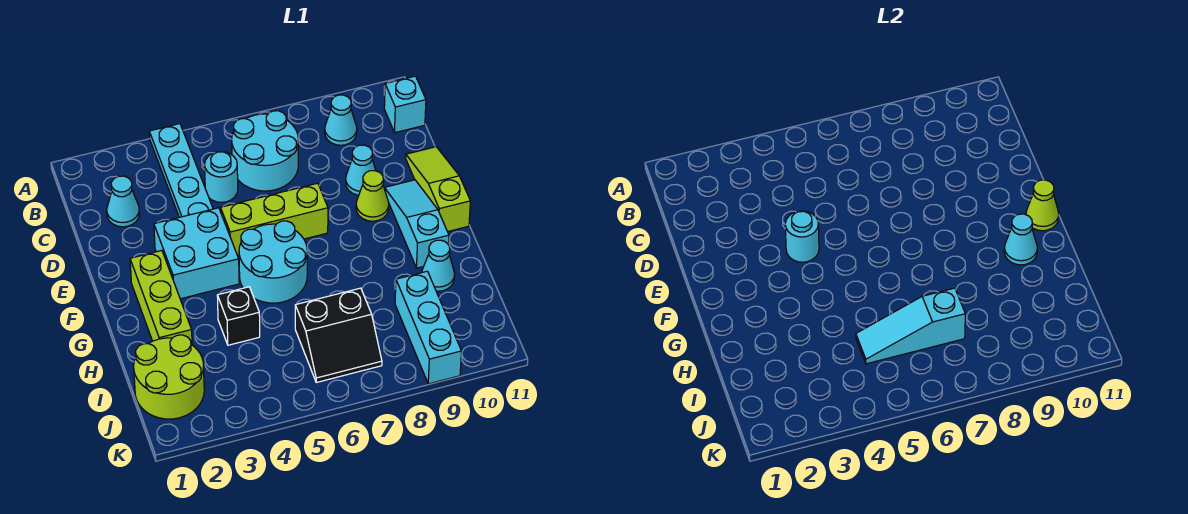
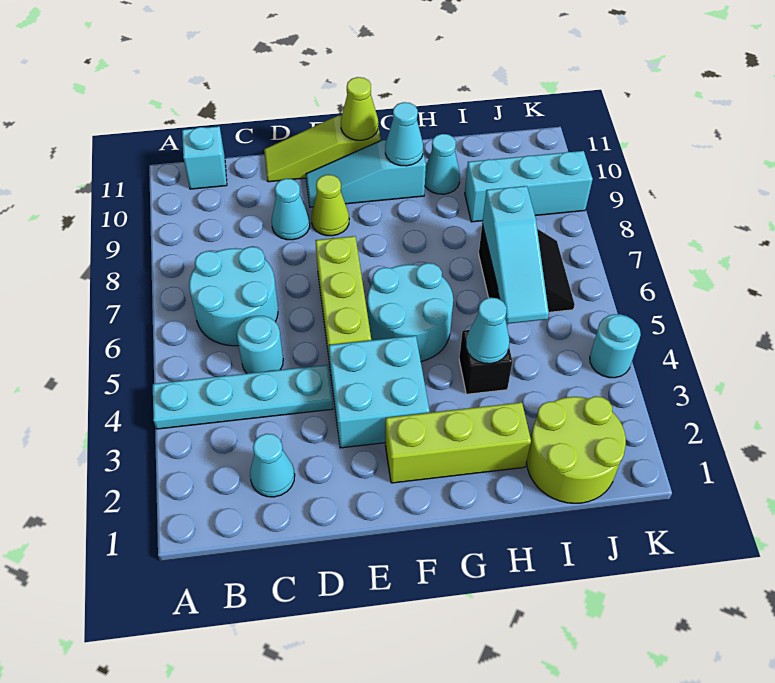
cyan 1x1 cone [325,95,357,145] -> cyan 1x1 cone moved to [466,298,510,364]
cyan 1x1 round brick [785,211,819,262] -> cyan 1x1 round brick moved to [590,314,641,378]

